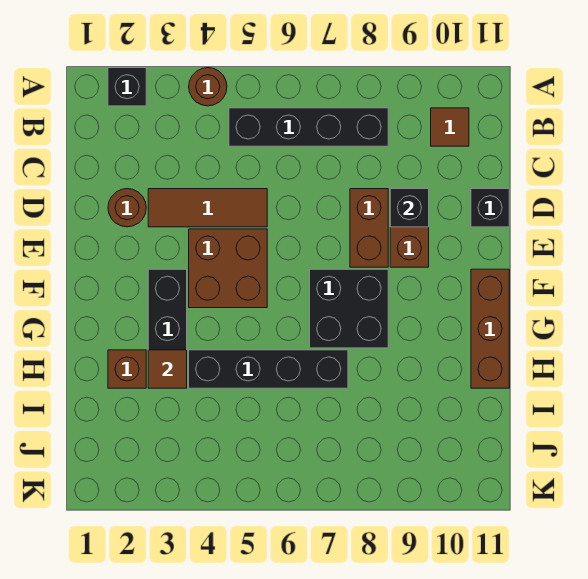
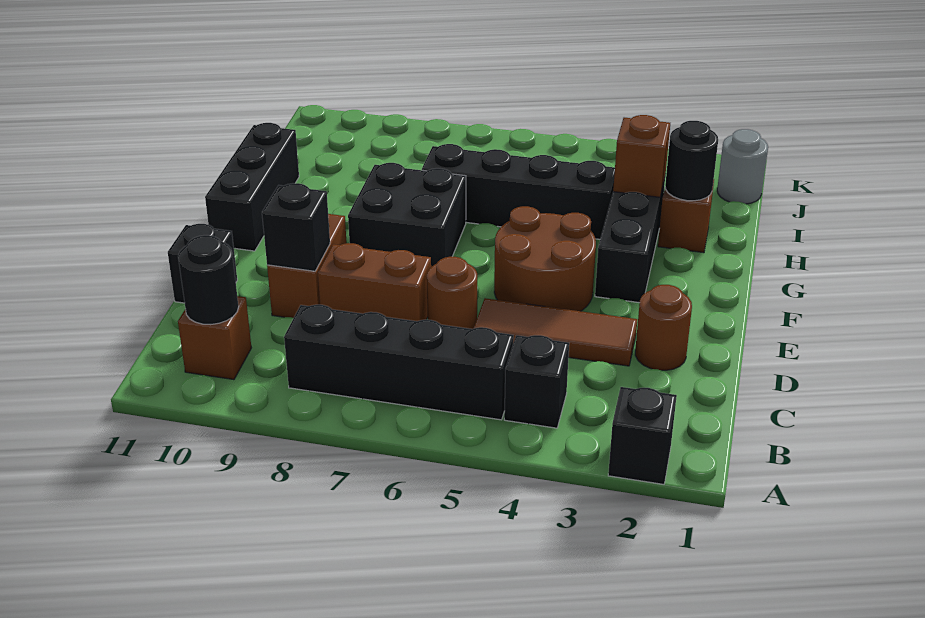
brown 1x1 round brick [189,68,227,106] -> brown 1x1 round brick moved to [427,257,477,329]
none -> black 1x1 brick [504,335,569,428]
brown 1x1 tile [431,108,469,146] -> brown 1x1 brick [178,296,251,380]
none -> black 1x1 round brick [178,235,239,325]
brown 1x2 brick [350,189,388,267] -> brown 1x2 brick turned to [318,243,431,321]
brown 2x2 brick [189,229,267,308] -> brown 2x2 round brick [494,206,596,311]
brown 1x3 brick [471,269,509,388] -> black 1x3 brick [205,123,299,251]
none -> black 1x1 round brick [665,121,718,201]
brown 1x1 tile [148,350,187,388] -> brown 1x1 brick [613,115,670,197]
none -> grey 1x1 round brick [717,129,768,204]

